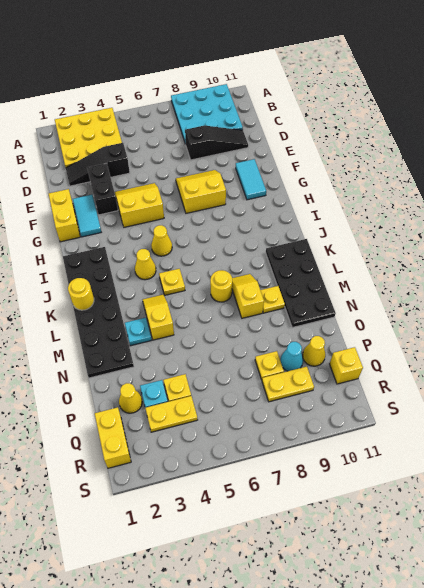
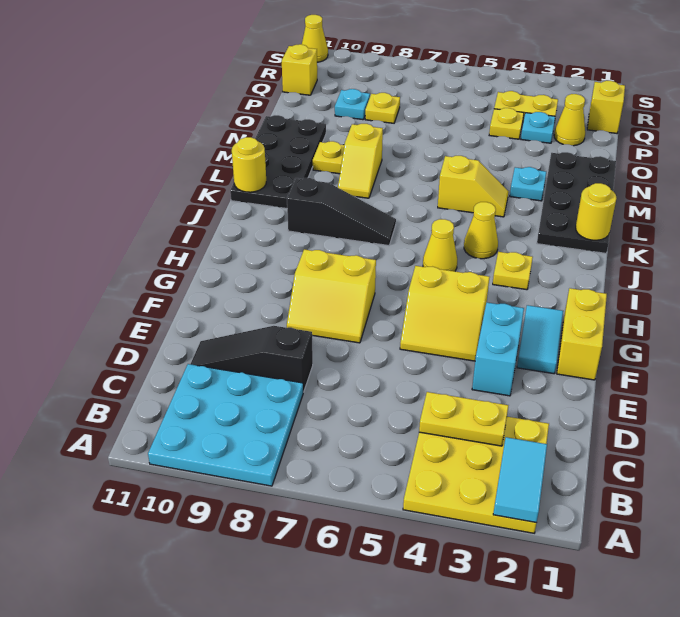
black 1x3 slope [66,143,130,186] -> black 1x3 slope moved to [287,178,396,246]
black 1x2 brick [87,163,118,215] -> cyan 1x2 brick [472,302,524,396]
cyan 1x2 tile [236,159,266,200] -> cyan 1x2 tile moved to [493,437,547,523]
black 2x6 plate [63,247,134,378] -> black 2x4 plate [537,152,616,253]
yellow 1x1 plate [159,269,185,295] -> yellow 1x1 plate moved to [493,252,533,290]
yellow 1x2 slope [143,295,174,340] -> yellow 1x2 slope turned to [438,155,509,217]
yellow 1x1 round brick [210,270,232,302] -> yellow 1x1 round brick moved to [232,137,266,192]
cyan 1x1 cone [280,342,303,371] -> cyan 1x1 plate [335,89,370,120]
yellow 1x1 cone [303,336,325,366] -> yellow 1x1 cone moved to [302,15,328,62]
yellow 1x2 brick [95,407,131,468] -> yellow 1x1 brick [587,81,625,133]
yellow 1x2 plate [262,367,314,402] -> yellow 1x2 plate moved to [419,392,508,446]

